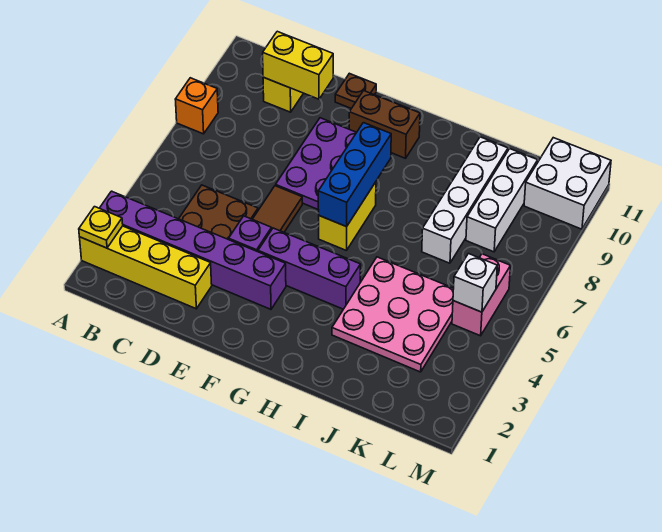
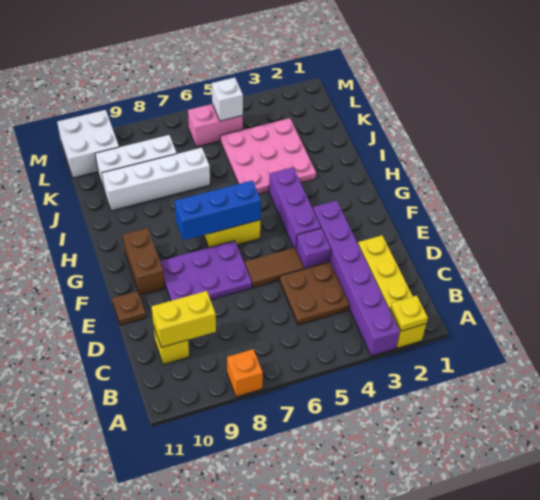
yellow 1x2 brick [263,31,333,99] -> yellow 1x2 brick turned to [151,291,216,347]

